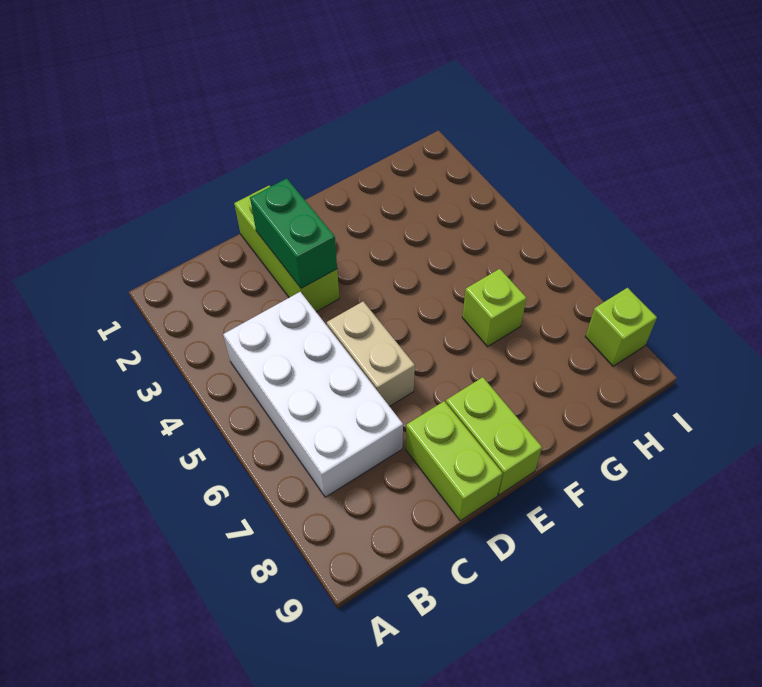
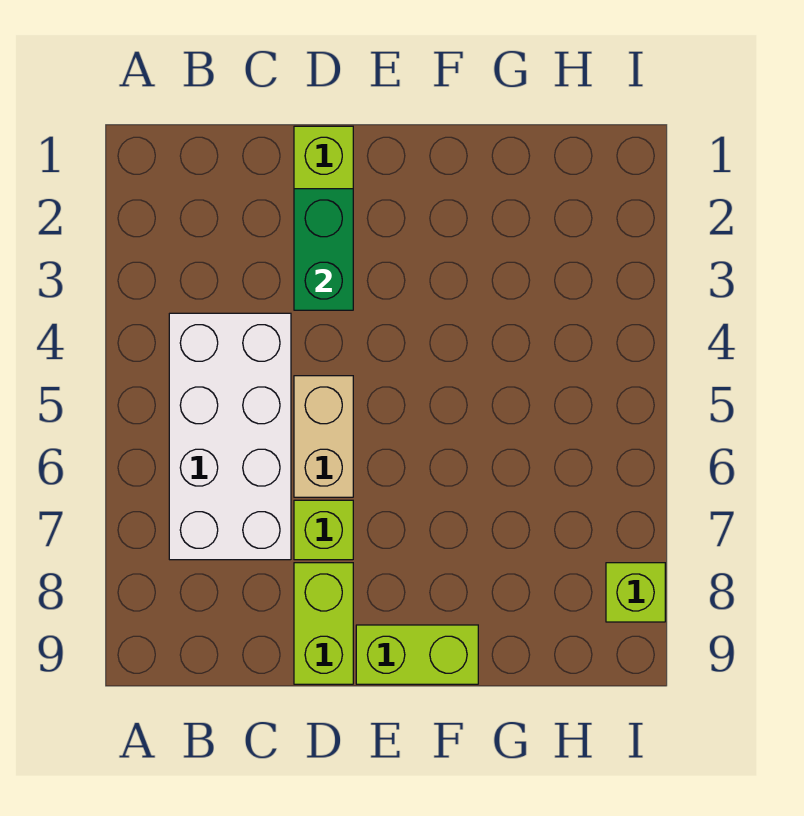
lime 1x2 brick [446,377,542,495] -> lime 1x2 brick turned to [356,625,478,684]
lime 1x1 brick [462,269,526,347] -> lime 1x1 brick moved to [294,500,353,560]

